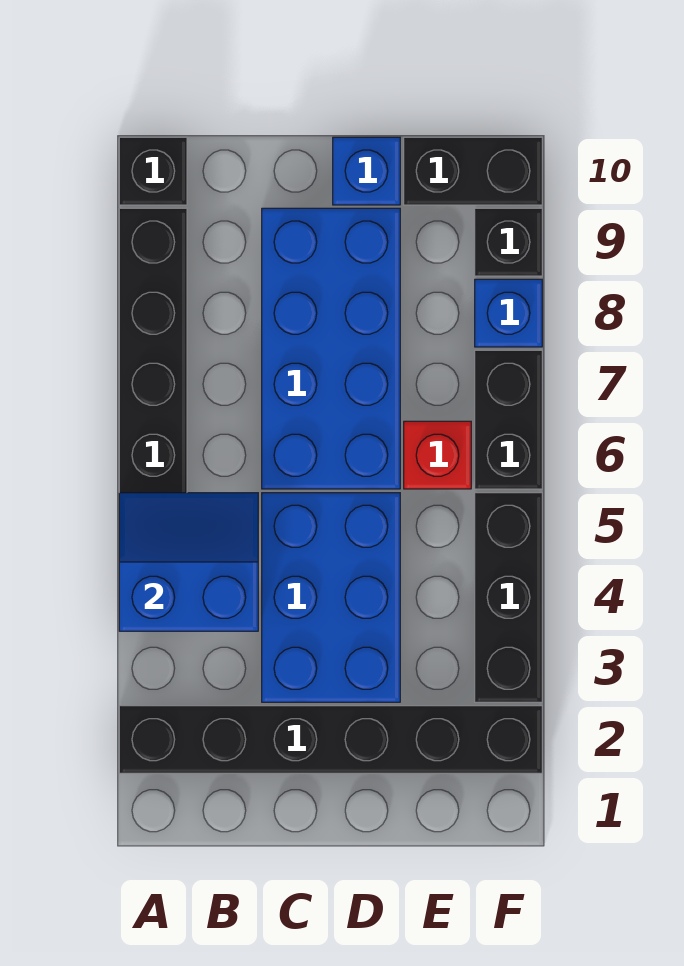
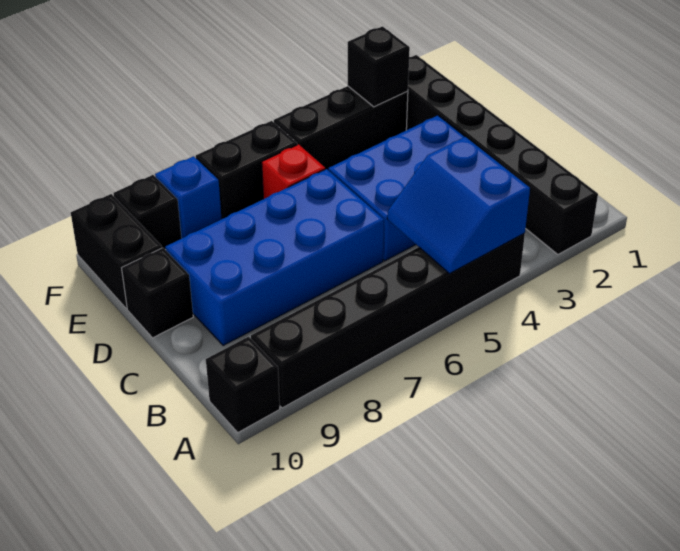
blue 1x1 brick [333,137,400,205] -> black 1x1 brick [122,248,193,338]
none -> black 1x1 brick [348,26,410,107]

